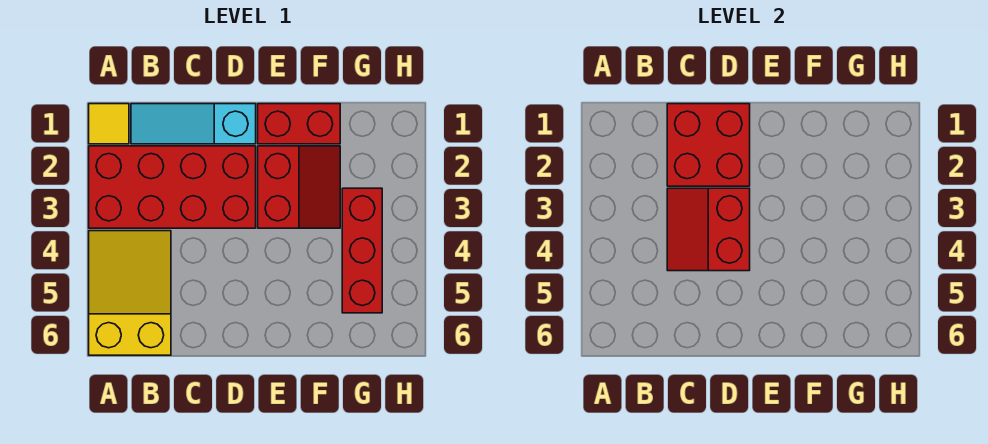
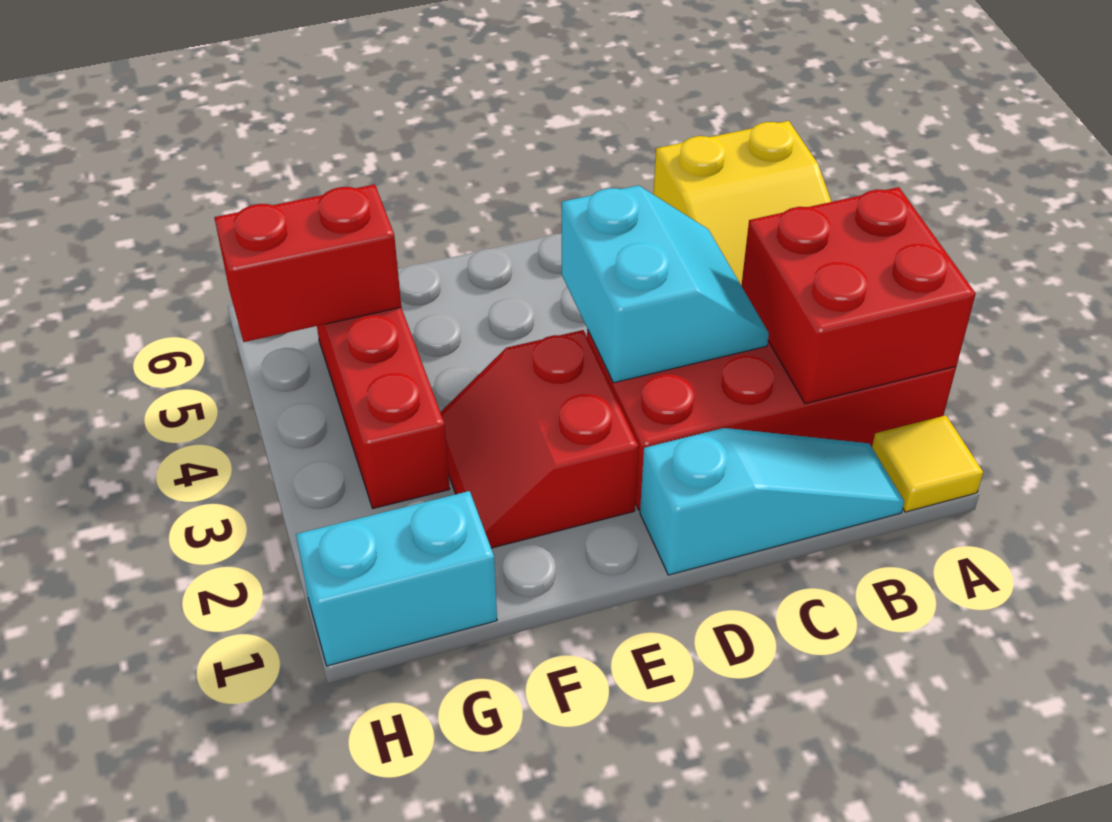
red 2x2 brick [667,104,750,186] -> red 2x2 brick moved to [741,187,976,404]
red 2x2 slope [667,188,750,271] -> cyan 2x2 slope [562,185,769,383]
red 1x2 brick [258,104,340,144] -> red 1x2 brick moved to [214,184,401,342]
none -> cyan 1x2 brick [296,491,497,666]

